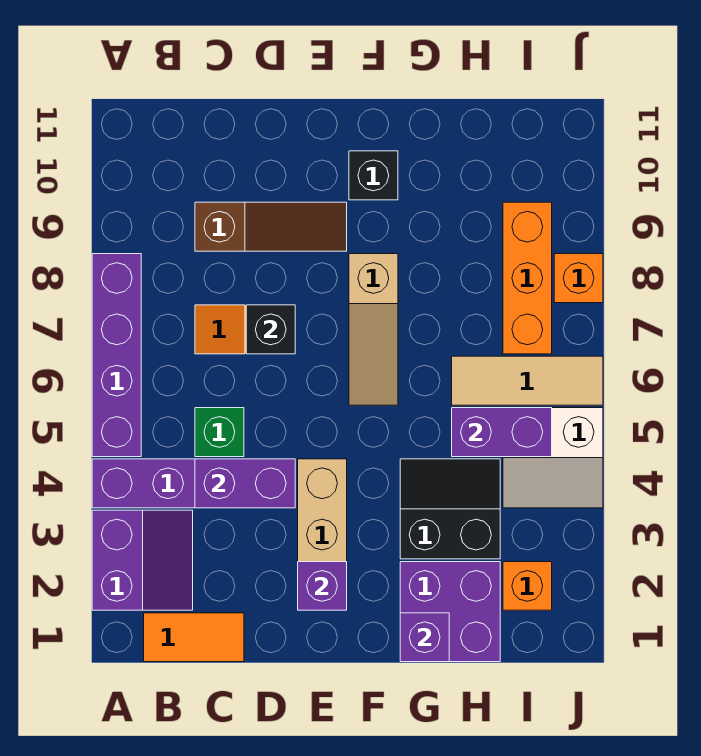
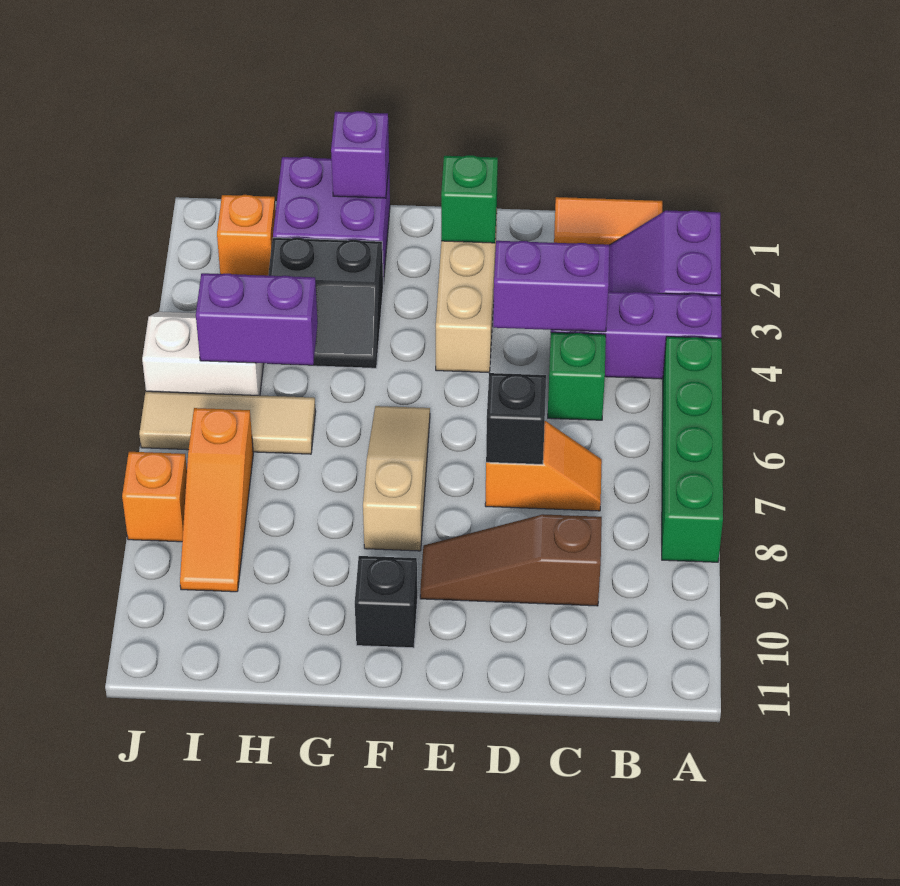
purple 1x4 brick [92,254,141,457] -> green 1x4 brick [662,337,723,562]
purple 1x1 brick [298,562,347,610] -> green 1x1 brick [441,155,498,243]
orange 1x3 brick [503,202,552,354] -> orange 1x3 slope [180,408,253,592]

